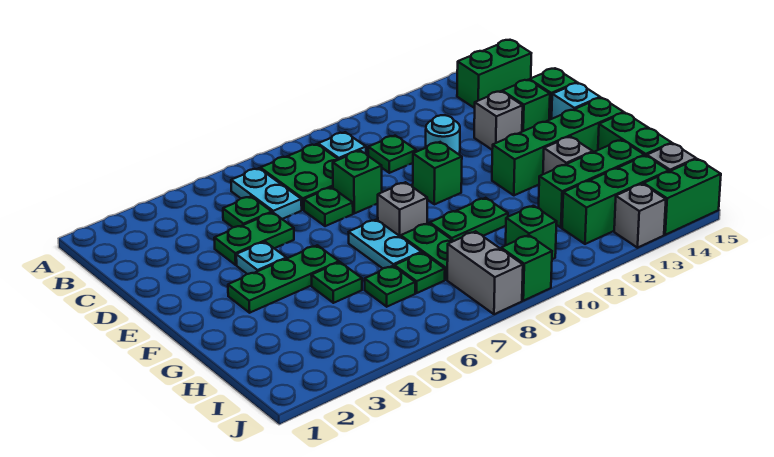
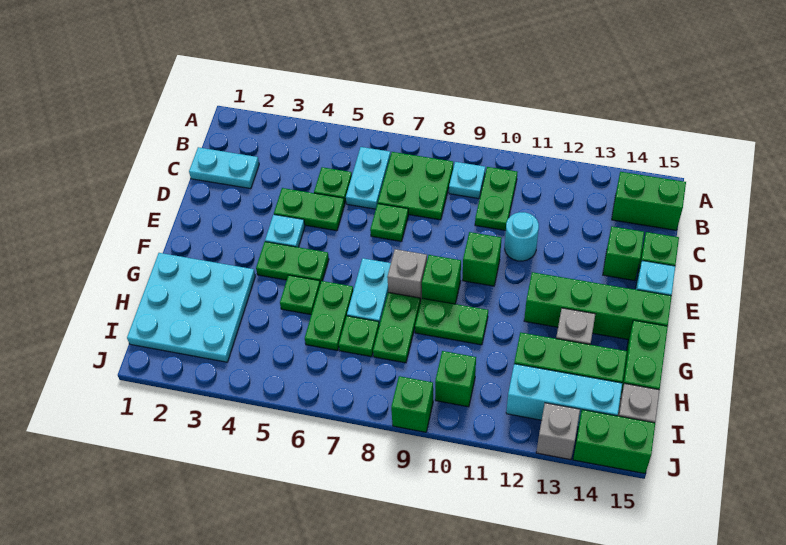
none -> cyan 1x2 plate [189,147,259,189]
green 1x1 plate [368,136,416,173] -> green 1x2 plate [475,167,517,231]
green 1x1 brick [333,151,382,213] -> green 1x1 brick moved to [422,255,461,304]
grey 1x1 brick [474,91,523,150] -> none
green 1x3 plate [228,245,339,313] -> green 1x2 plate [256,242,329,283]
none -> cyan 3x3 plate [127,253,255,362]
green 1x1 plate [365,266,415,307] -> green 1x2 plate [305,281,353,351]
grey 1x2 brick [447,231,523,314] -> none
green 1x3 brick [562,155,669,244] -> cyan 1x3 brick [506,364,622,427]

